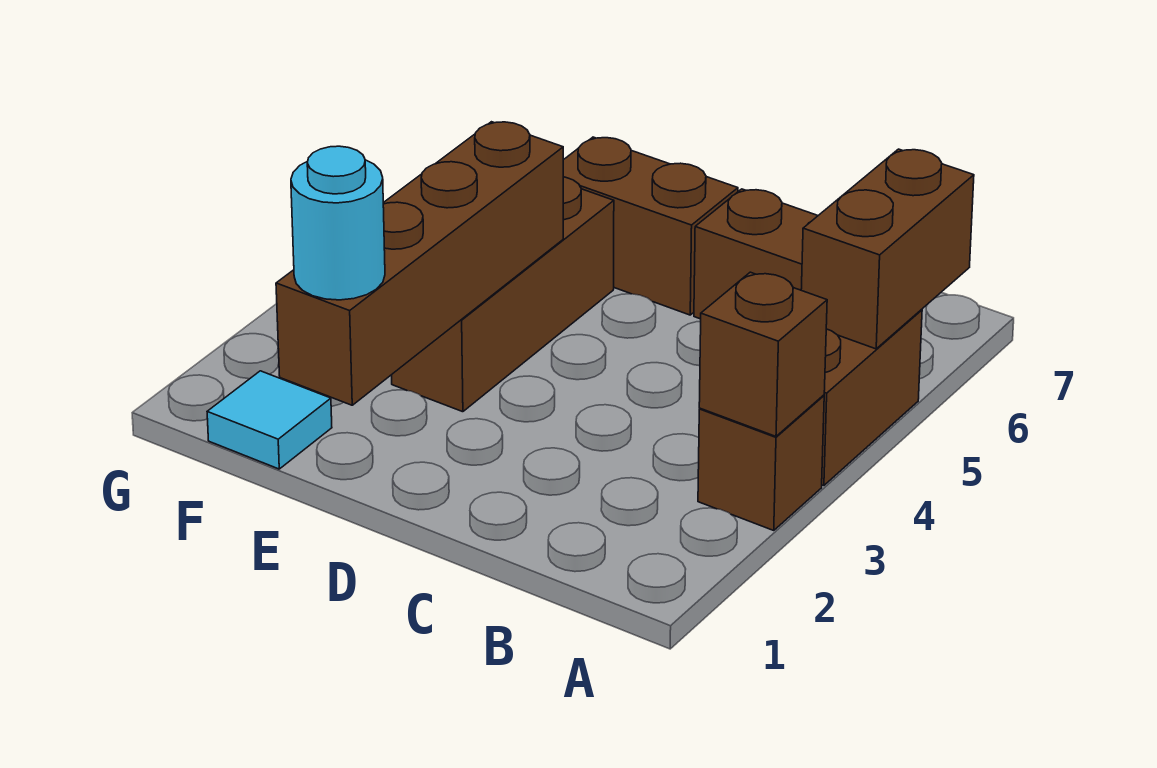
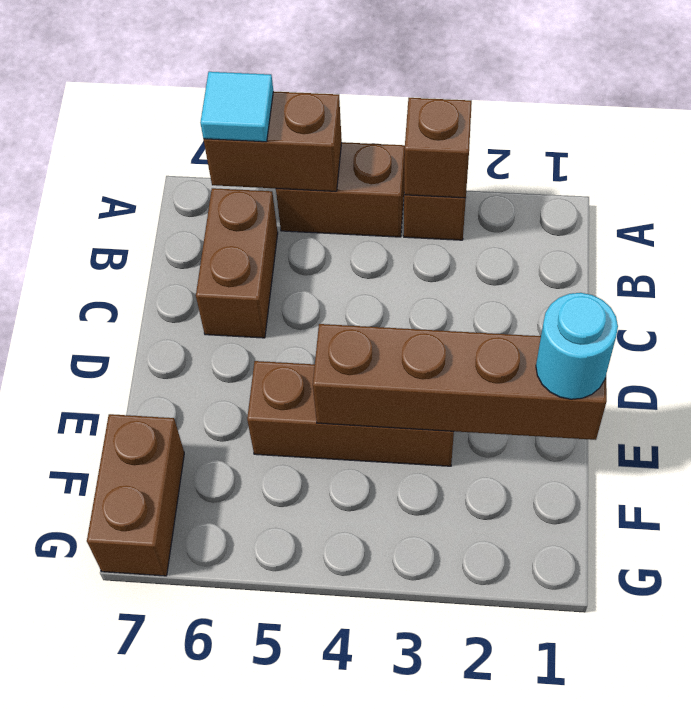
brown 1x2 brick [563,137,738,315] -> brown 1x2 brick moved to [87,414,184,576]
cyan 1x1 tile [207,371,332,469] -> cyan 1x1 tile moved to [200,72,273,142]

